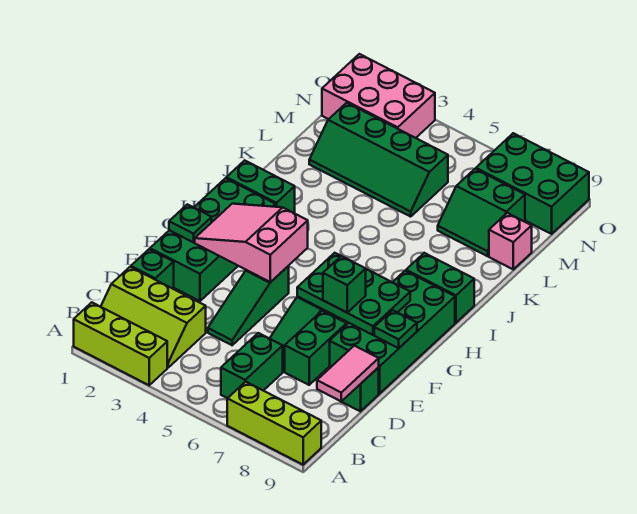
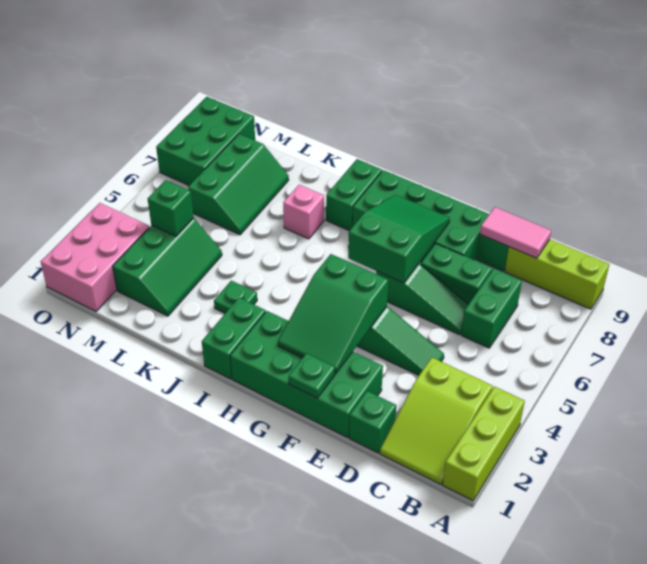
lime 1x3 brick [227,382,321,465] -> lime 1x3 brick turned to [505,239,609,309]
lime 2x3 slope [101,267,206,367] -> lime 2x3 slope turned to [380,358,493,485]
green 1x2 brick [221,333,283,398] -> green 1x2 brick turned to [461,269,522,348]
pink 2x3 slope [195,204,308,282] -> green 2x3 slope [278,254,388,374]
green 2x3 plate [297,253,410,335] -> green 2x3 slope [348,195,450,283]
green 1x1 brick [323,256,366,312] -> green 1x1 brick moved to [148,180,194,236]
green 1x1 plate [374,310,417,348] -> green 1x1 plate moved to [214,281,257,313]
green 2x4 slope [309,103,448,217] -> green 2x3 slope [113,218,222,316]
green 2x2 slope [438,169,525,256] -> green 2x3 slope [188,134,289,235]
pink 1x1 brick [489,213,532,269] -> pink 1x1 brick moved to [283,185,324,239]

